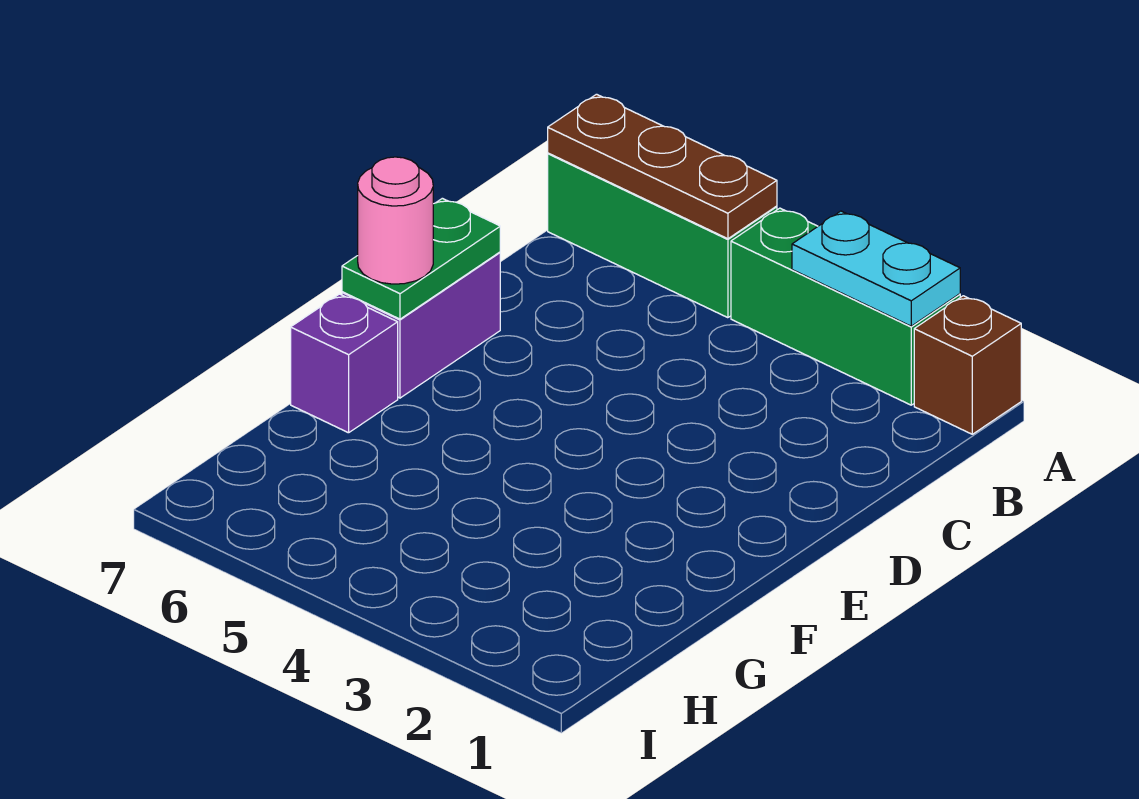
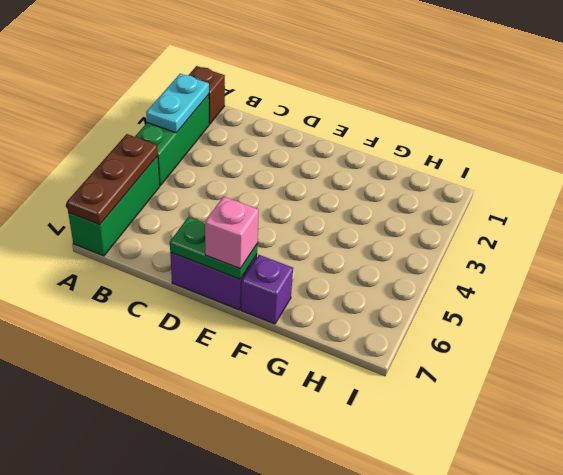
pink 1x1 round brick [358,157,433,284] -> pink 1x1 brick [205,197,259,268]

